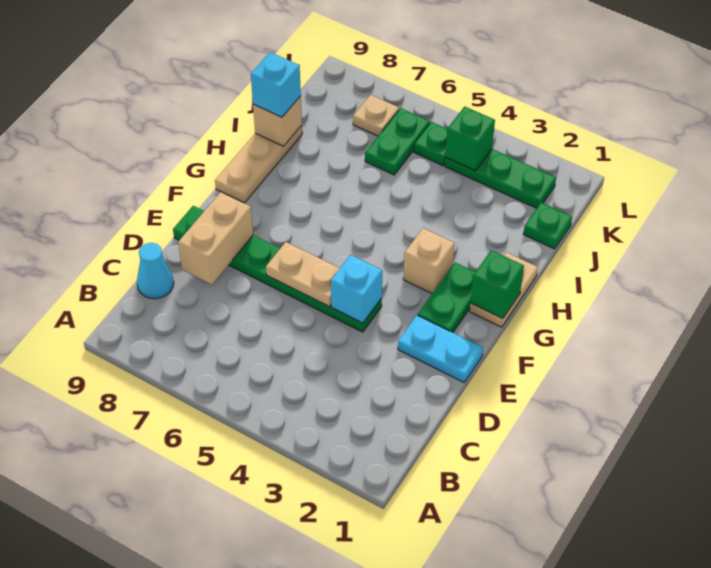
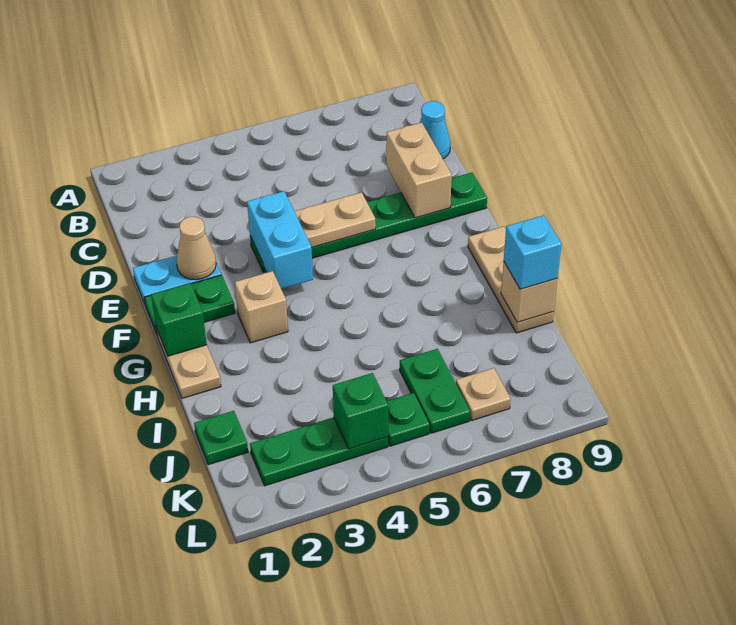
none -> tan 1x1 cone [176,217,216,280]
cyan 1x1 brick [331,255,382,323] -> cyan 1x2 brick [247,191,313,289]
green 1x2 plate [418,263,475,333] -> green 1x2 plate turned to [144,275,235,334]

